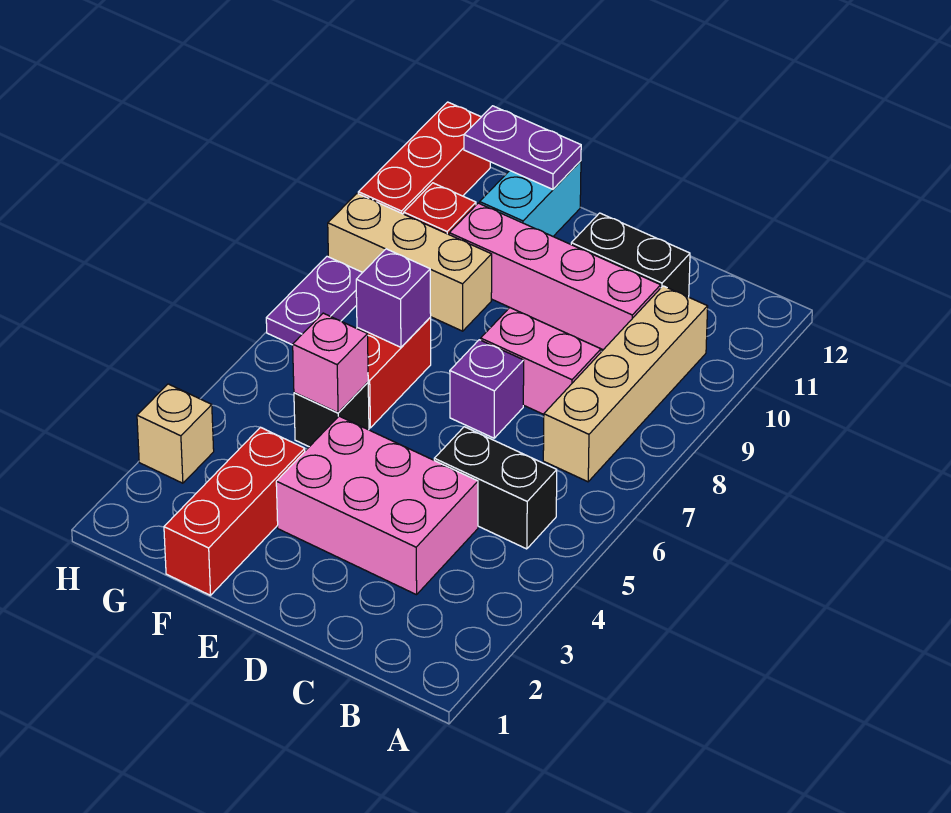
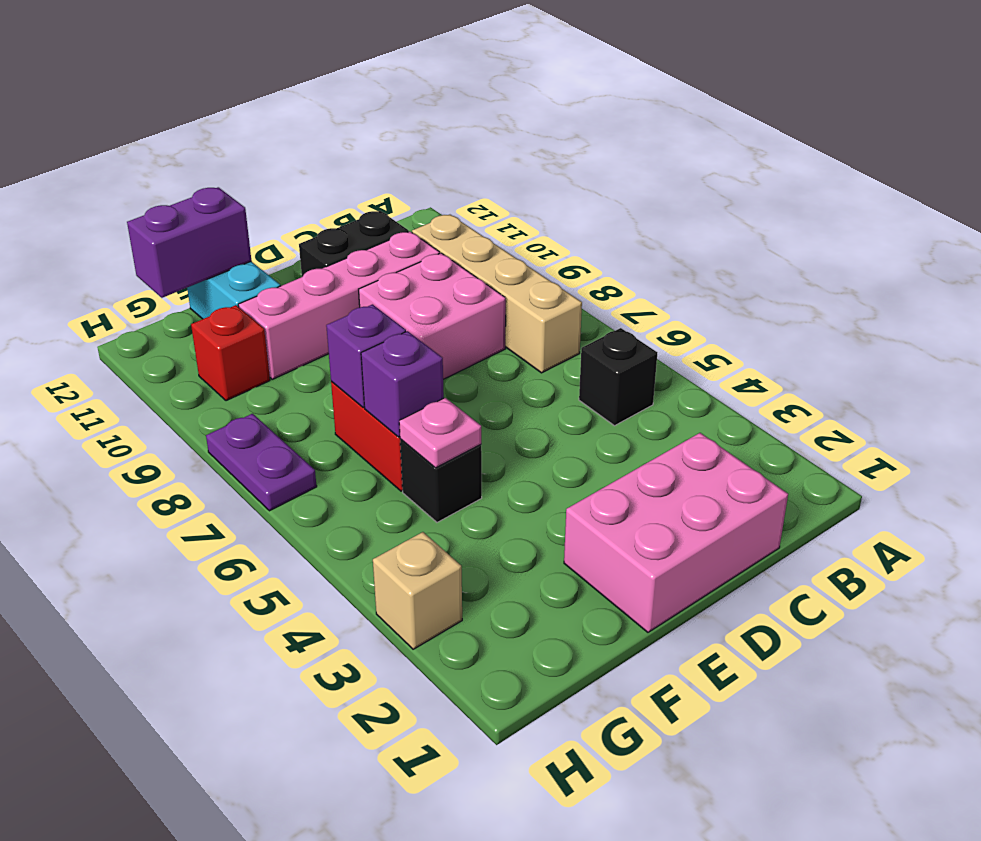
black 1x2 brick [434,427,557,549] -> black 1x1 brick [579,328,657,426]
pink 2x3 brick [276,416,478,595] -> pink 2x3 brick moved to [564,433,788,632]
pink 1x2 brick [481,308,601,414] -> pink 2x2 brick [359,253,506,379]
purple 1x1 brick [450,340,524,438] -> purple 1x1 brick moved to [361,331,444,437]
red 1x3 brick [164,427,305,595] -> none
pink 1x1 brick [293,313,368,413] -> pink 1x1 plate [399,398,481,468]
tan 1x3 brick [328,193,492,331] -> none
purple 1x2 plate [464,106,581,189] -> purple 1x2 brick [127,187,251,298]
red 1x3 brick [358,102,490,214] -> none

